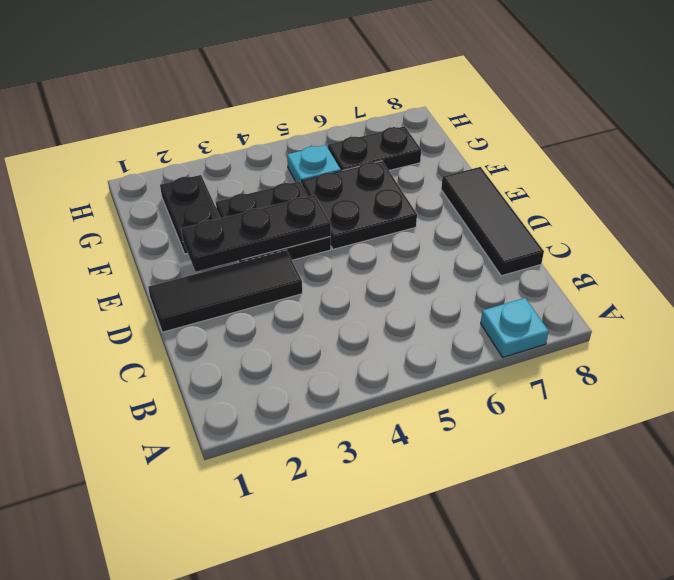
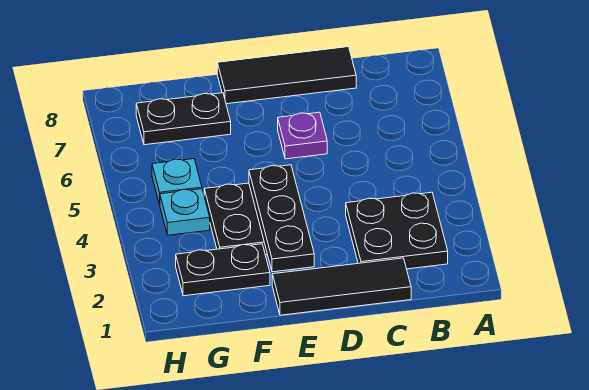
cyan 1x1 plate [481,298,549,357] -> cyan 1x1 plate moved to [160,189,210,235]
black 1x3 tile [148,250,302,332] -> black 1x3 tile turned to [272,258,411,315]
none -> purple 1x1 plate [278,112,327,159]
black 2x2 plate [302,161,417,249] -> black 2x2 plate moved to [346,192,448,269]
black 1x2 plate [328,126,421,171] -> black 1x2 plate turned to [136,93,231,145]

